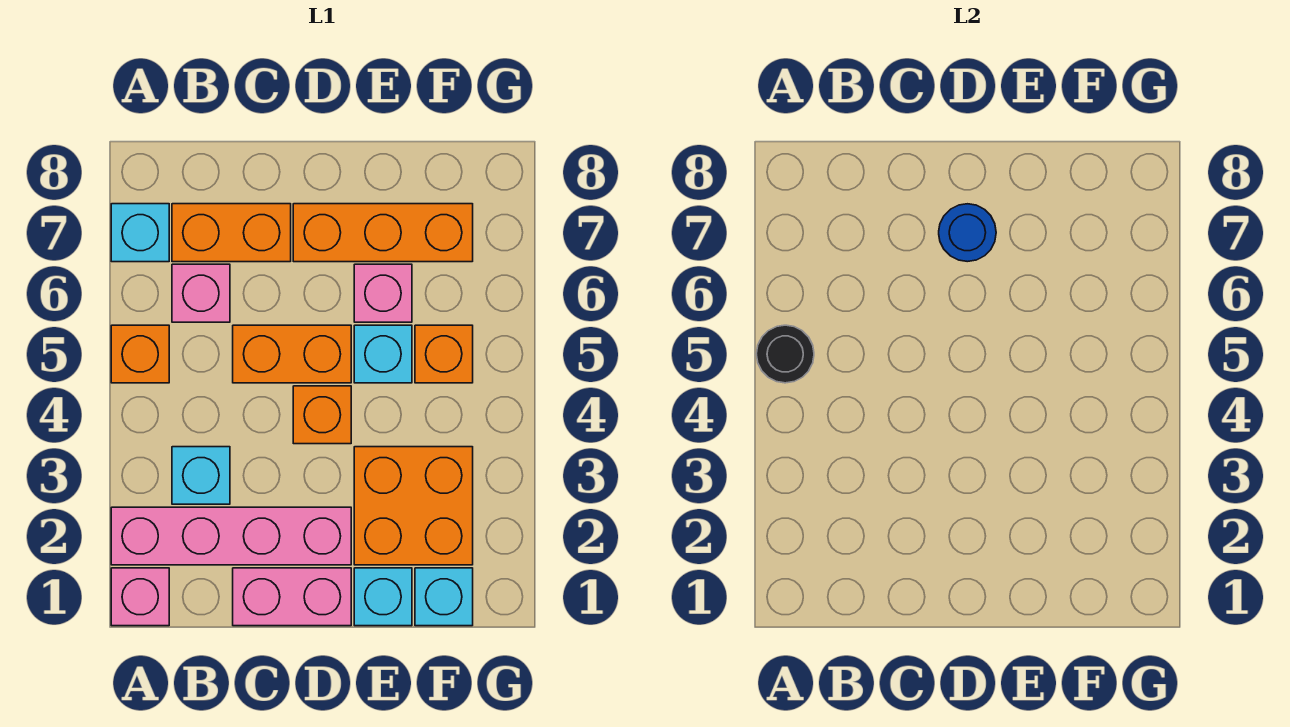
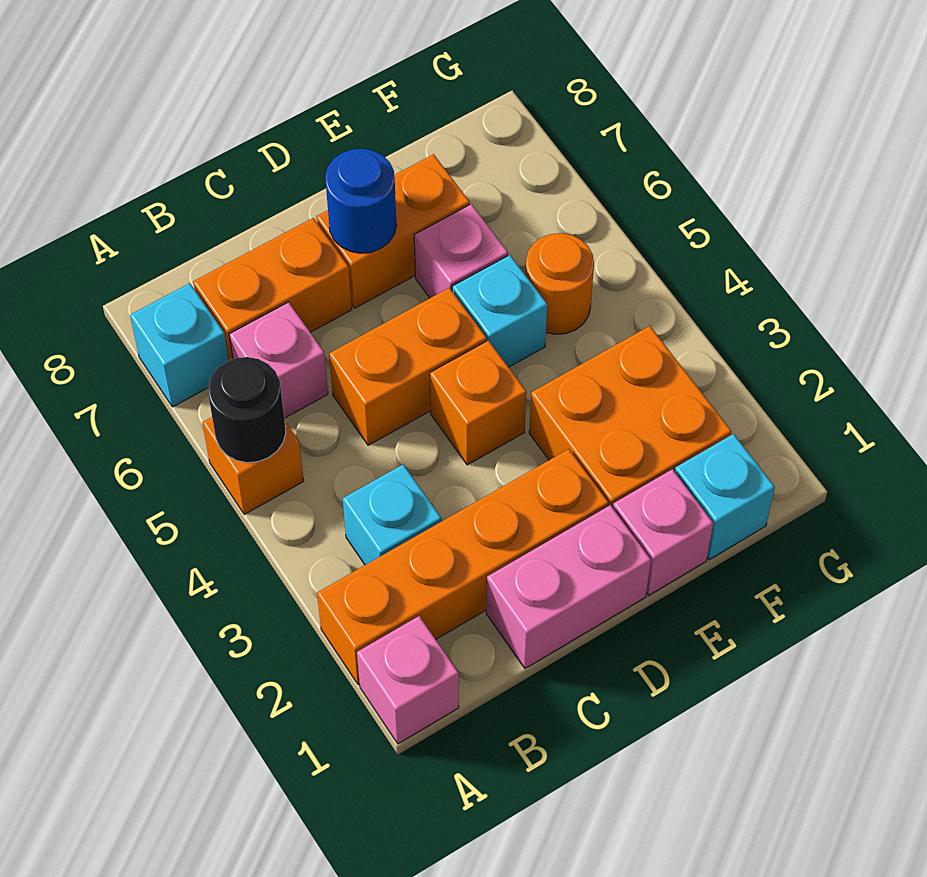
pink 1x4 brick [111,507,351,565] -> orange 1x4 brick [317,449,608,685]
orange 1x3 brick [293,204,473,262] -> orange 1x2 brick [316,154,470,308]
cyan 1x1 brick [354,568,412,626] -> pink 1x1 brick [613,469,713,595]
orange 1x1 brick [415,325,473,383] -> orange 1x1 round brick [525,233,594,334]

